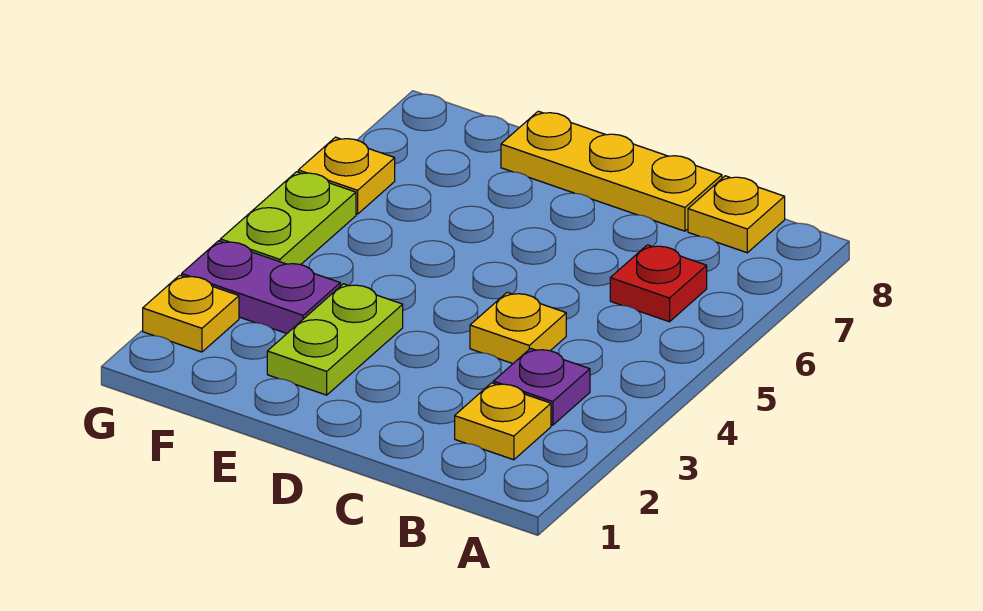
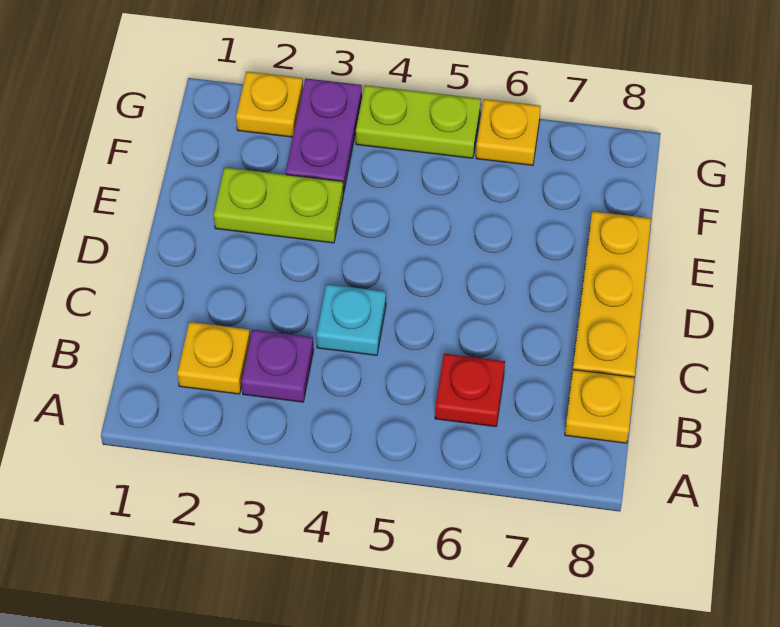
yellow 1x1 plate [470,292,566,364] -> cyan 1x1 plate [316,284,386,355]

